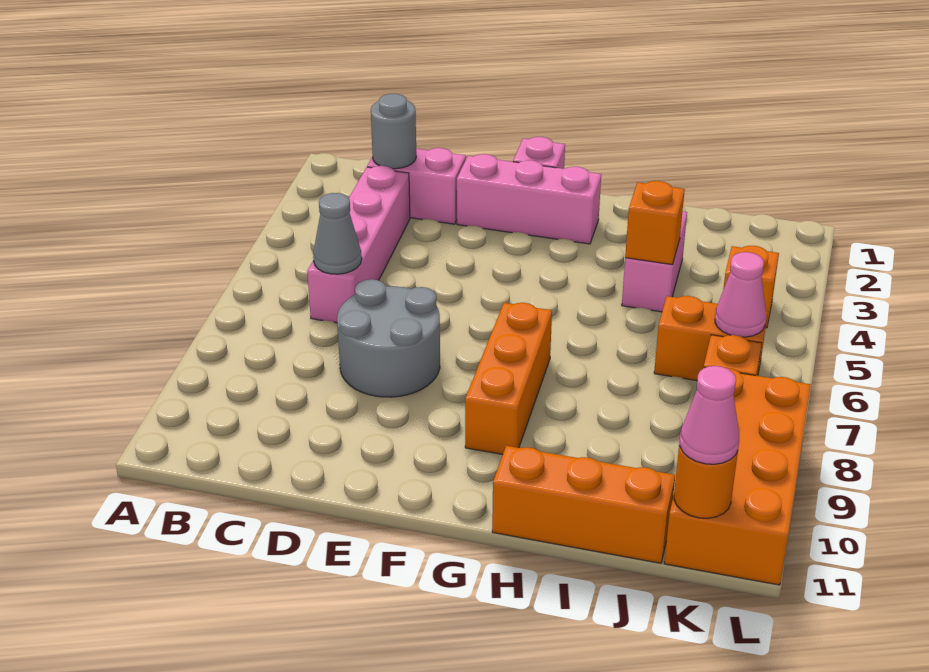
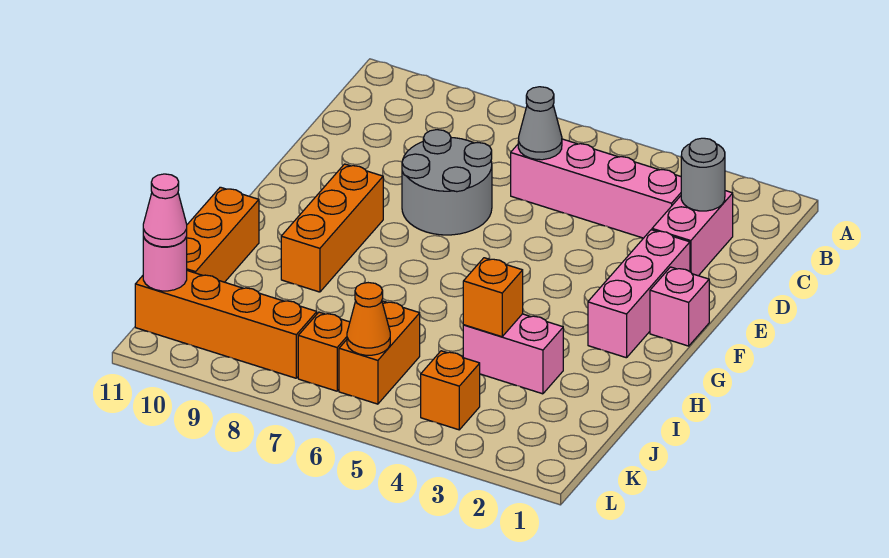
orange 1x3 brick [465,303,552,454] -> orange 1x3 brick turned to [281,164,383,292]
pink 1x1 cone [715,252,766,337] -> orange 1x1 cone [347,283,390,355]
orange 2x4 brick [664,367,811,585] -> orange 1x4 brick [135,271,317,378]
orange 1x1 round brick [674,442,738,518] -> pink 1x1 round brick [143,236,187,291]

